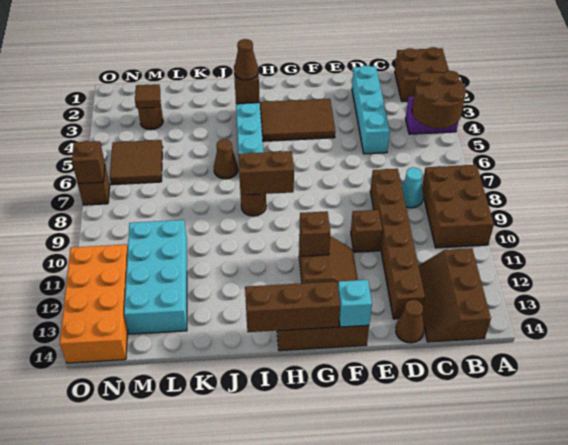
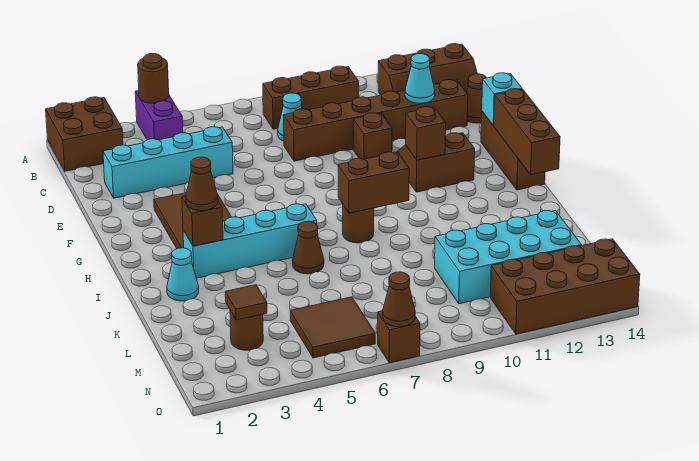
brown 2x2 round brick [412,71,466,128] -> brown 1x1 round brick [138,54,169,103]
brown 2x3 brick [422,165,494,248] -> brown 1x3 brick [263,66,359,129]
none -> cyan 1x1 cone [405,54,435,104]
brown 1x2 brick [238,151,294,195] -> brown 1x2 brick turned to [338,152,409,213]
none -> cyan 1x1 cone [167,248,199,301]
orange 2x4 brick [60,245,128,363] -> brown 2x4 brick [490,239,640,334]
brown 1x1 brick [72,141,105,183] -> brown 1x1 cone [383,272,415,327]

